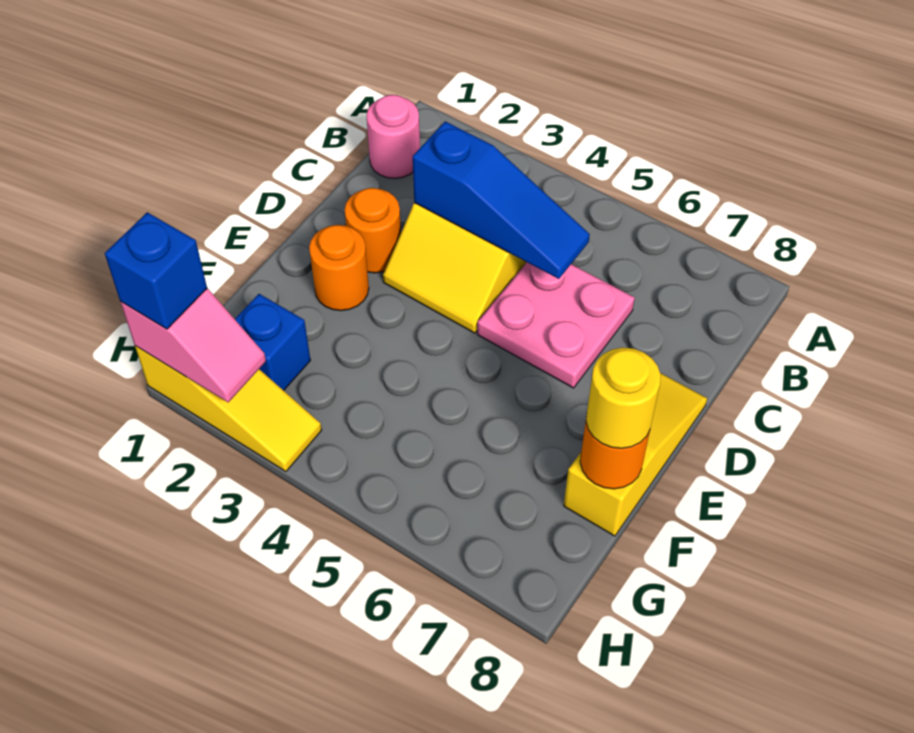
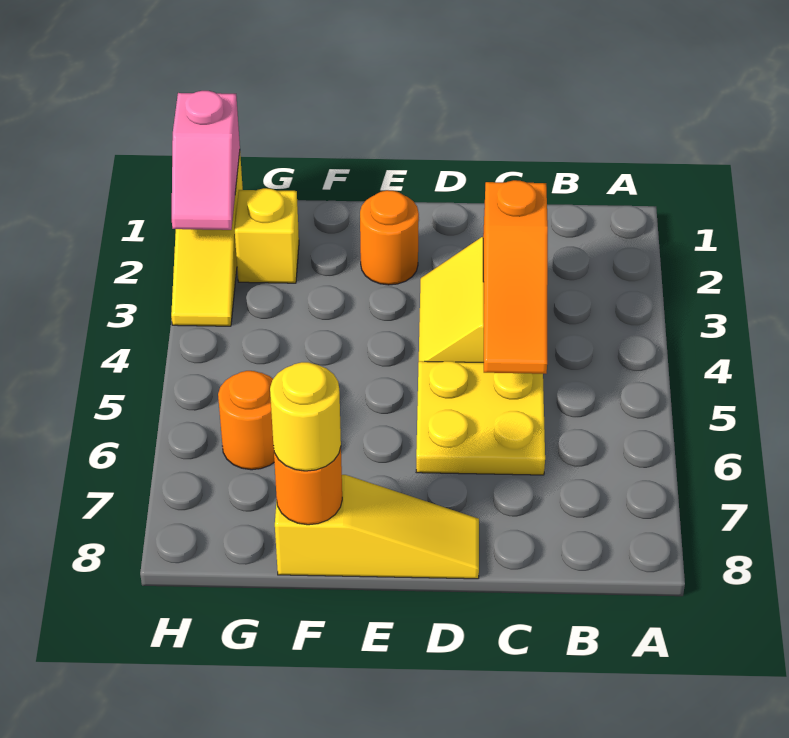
pink 1x1 round brick [366,95,420,179] -> none
blue 1x3 slope [413,121,590,279] -> orange 1x3 slope [483,180,548,374]
pink 2x2 plate [477,262,635,388] -> yellow 2x2 plate [416,361,545,475]
orange 1x1 round brick [345,188,401,273] -> orange 1x1 round brick moved to [218,371,274,470]
blue 1x1 brick [235,294,311,390] -> yellow 1x1 brick [235,188,299,283]
blue 1x1 brick [105,212,207,329] -> none

